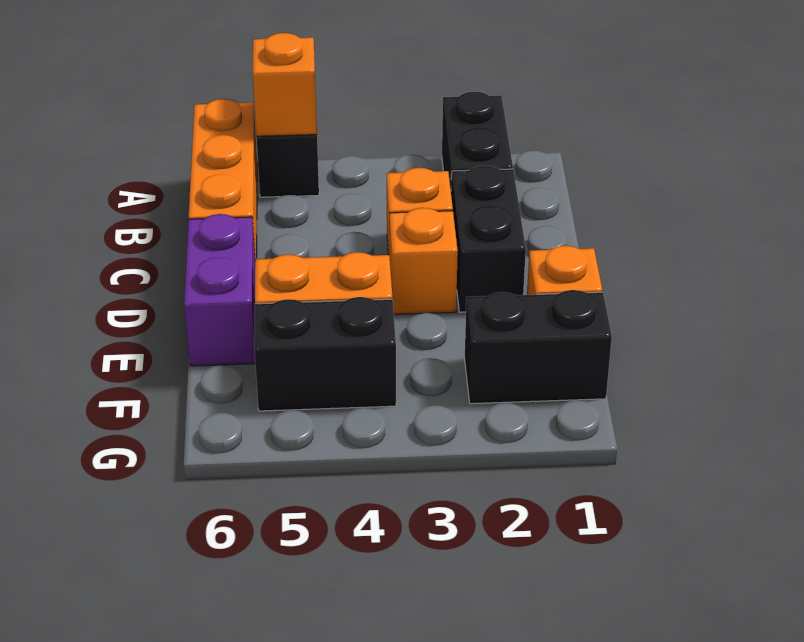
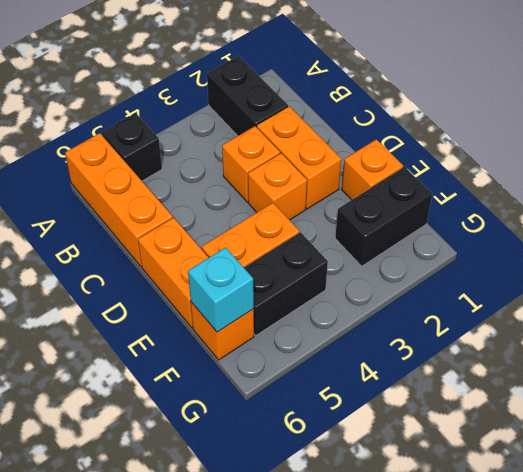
orange 1x1 brick [253,33,317,136] -> orange 1x1 brick moved to [191,302,254,360]
black 1x2 brick [451,166,526,312] -> orange 1x2 brick [257,106,341,209]
purple 1x2 brick [184,214,255,366] -> orange 1x2 brick [138,218,209,328]
none -> cyan 1x1 brick [188,247,254,332]

